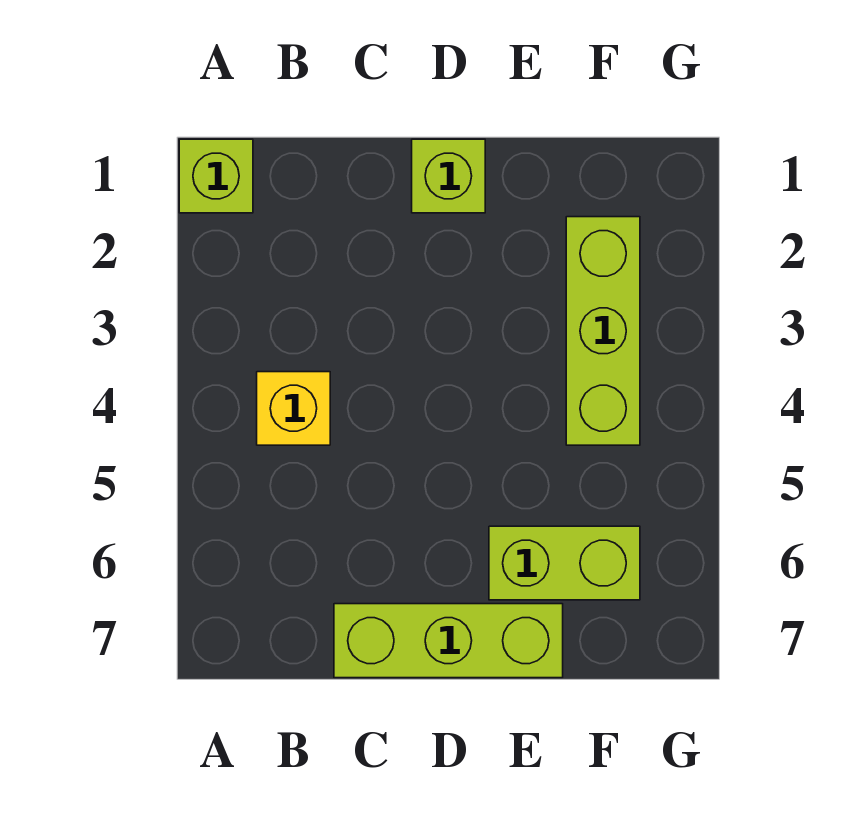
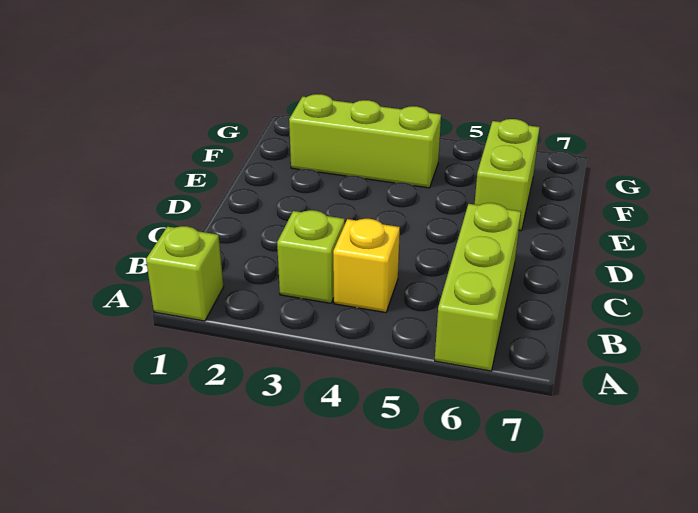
lime 1x3 brick [334,604,563,678] -> lime 1x3 brick moved to [435,203,521,371]
lime 1x1 brick [412,139,485,213] -> lime 1x1 brick moved to [277,210,345,303]

